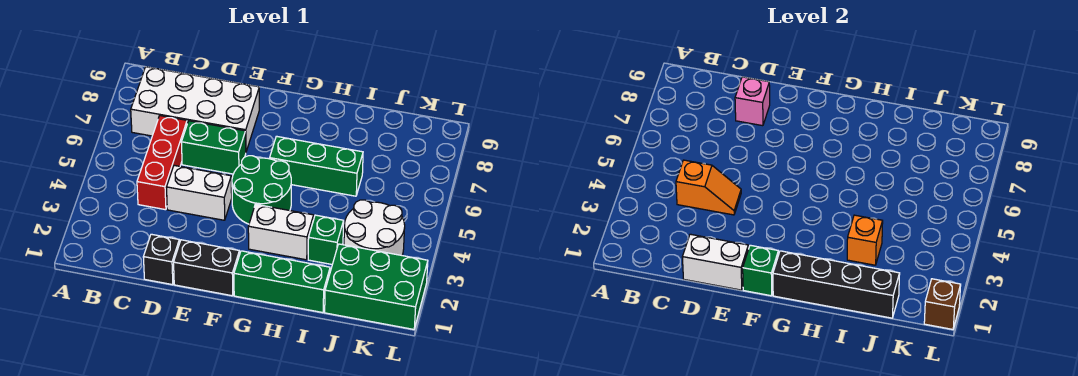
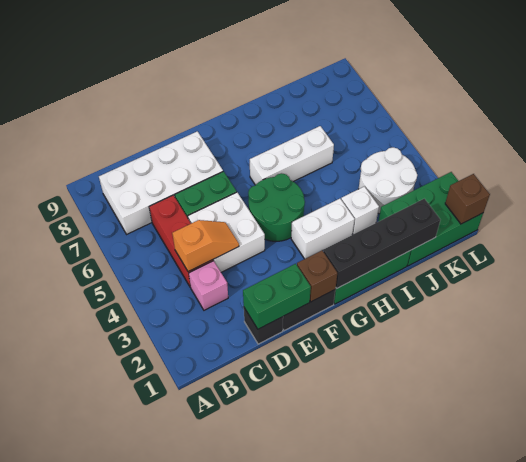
white 1x2 brick [682,234,748,290] -> green 1x2 brick [243,264,311,329]
white 1x2 brick [167,165,232,220] -> white 2x2 brick [188,192,265,272]
pink 1x1 brick [735,77,770,126] -> pink 1x1 brick moved to [189,261,228,310]
green 1x1 brick [743,245,778,296] -> brown 1x1 brick [297,250,337,302]
green 1x3 brick [270,136,363,196] -> white 1x3 brick [250,126,334,185]
green 1x1 brick [308,215,344,264] -> white 1x1 brick [341,186,379,234]
orange 1x1 brick [847,215,883,265] -> none

